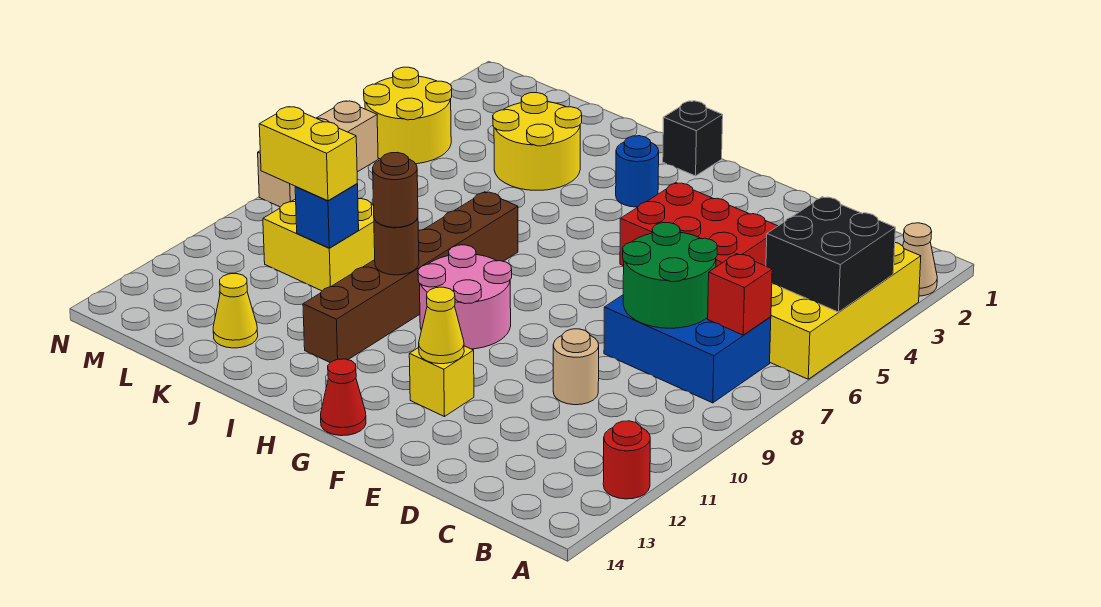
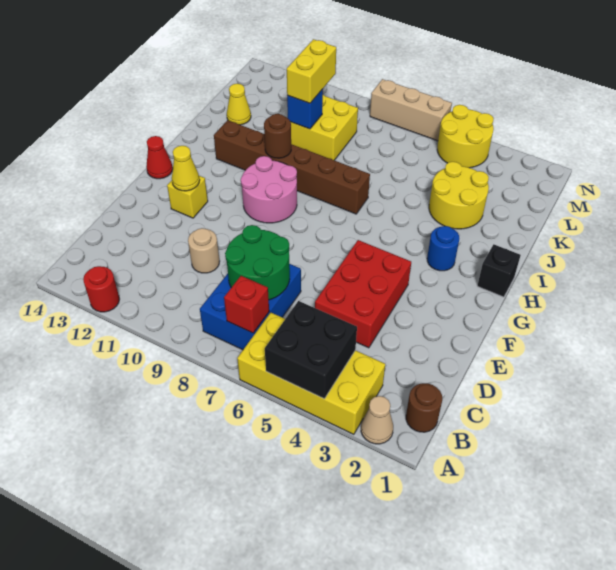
brown 1x1 round brick [373,152,418,227] -> brown 1x1 round brick moved to [406,383,442,432]

